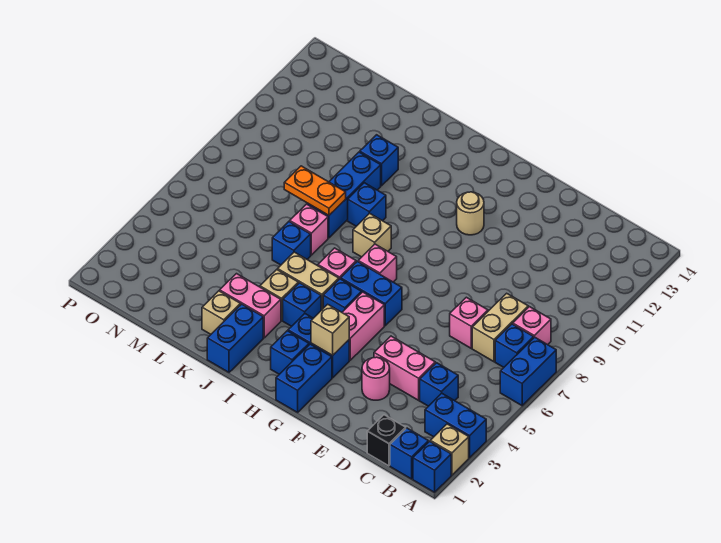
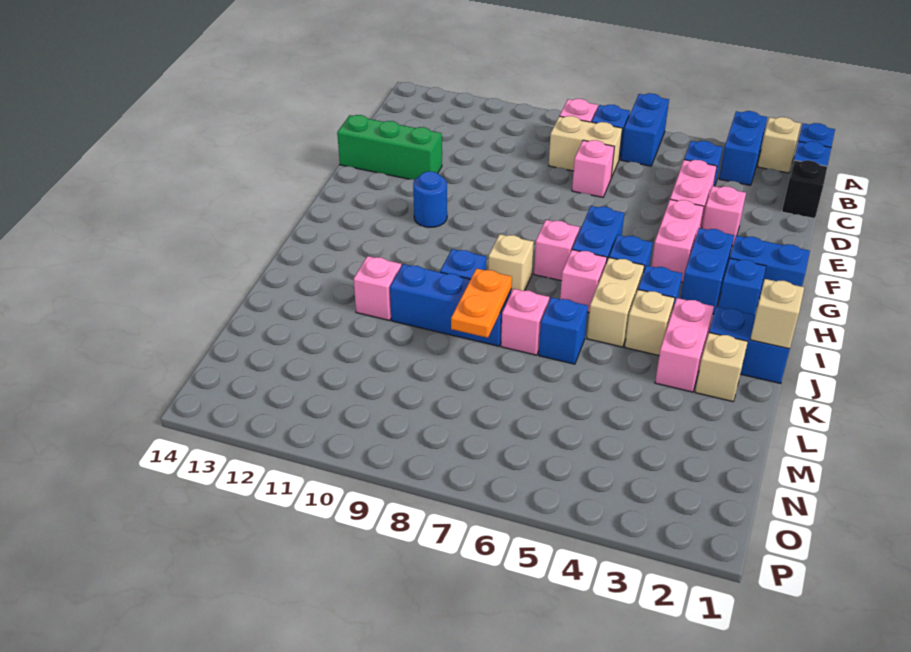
blue 1x2 brick [500,337,556,406] -> blue 1x2 brick turned to [621,93,669,166]
pink 1x1 round brick [362,357,390,400] -> pink 1x1 brick [702,186,746,246]
none -> green 1x3 brick [337,115,442,180]
tan 1x1 brick [311,304,349,355] -> tan 1x1 brick moved to [750,279,804,349]
pink 1x2 brick [342,292,384,360] -> pink 1x2 brick turned to [651,199,704,282]
tan 1x1 round brick [457,192,484,235] -> blue 1x1 round brick [413,171,447,227]
blue 1x1 brick [360,135,398,186] -> pink 1x1 brick [354,256,401,320]

